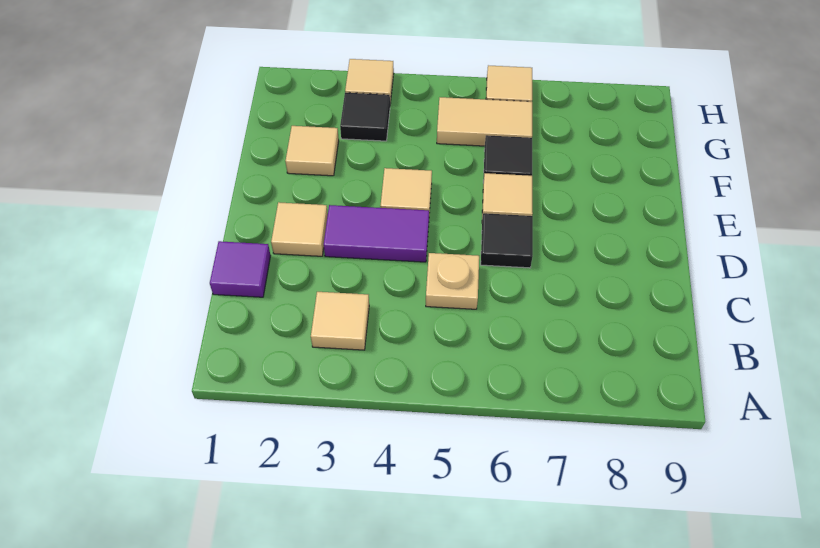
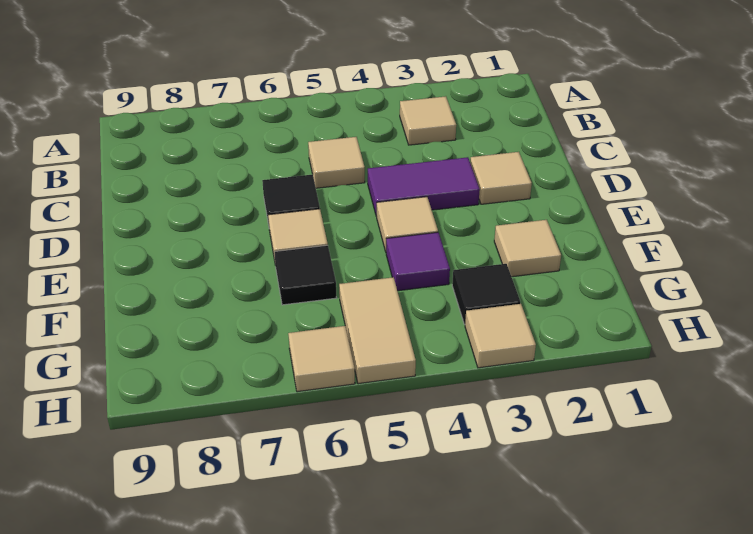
purple 1x1 tile [210,241,271,297] -> purple 1x1 tile moved to [386,232,450,291]
tan 1x1 plate [426,253,479,309] -> tan 1x1 tile [308,137,365,188]
tan 1x2 tile [437,97,532,146] -> tan 1x2 tile turned to [339,277,416,384]

